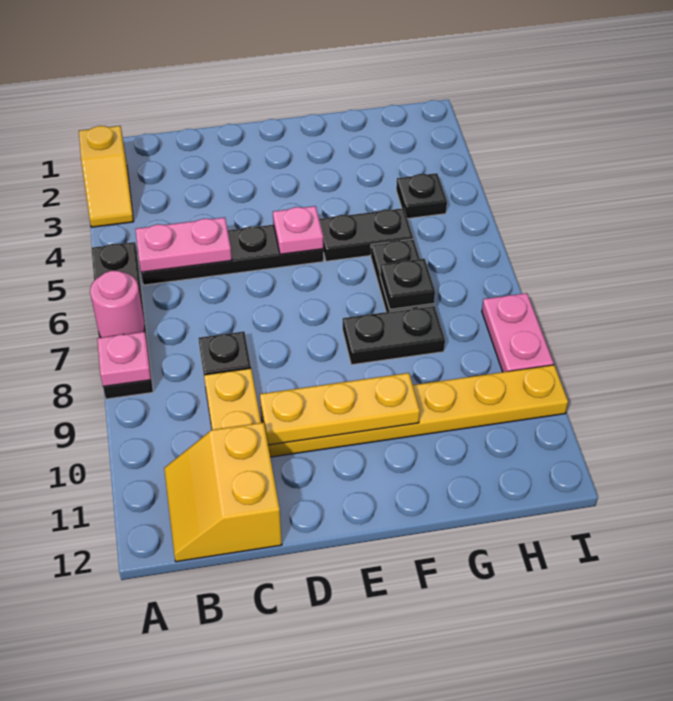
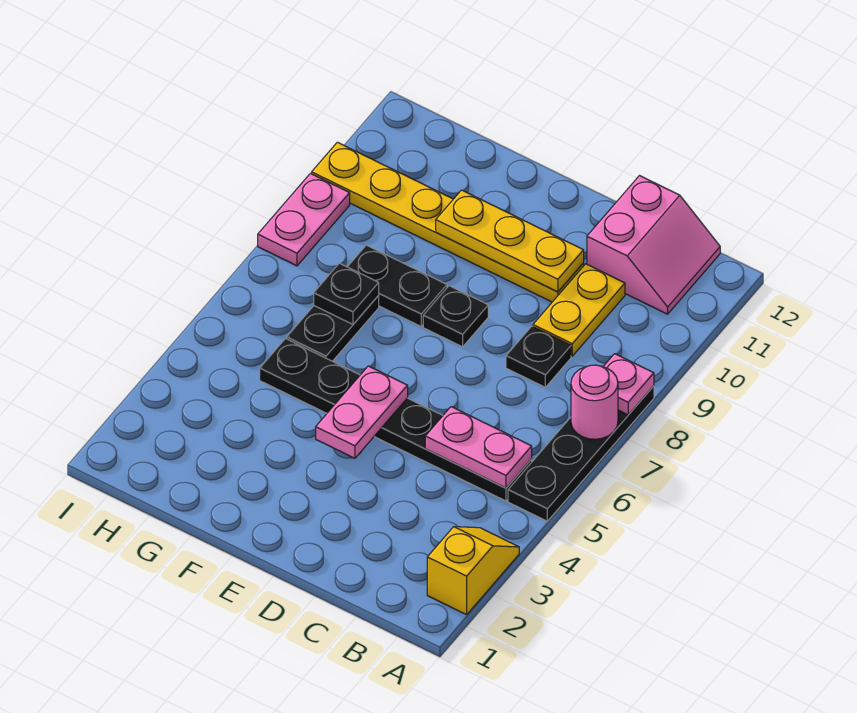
yellow 2x2 slope [164,422,282,562] -> pink 2x2 slope [587,176,720,314]
pink 1x1 plate [273,206,323,254] -> pink 1x2 plate [316,366,408,458]
black 1x1 plate [396,173,447,219] -> black 1x1 plate moved to [423,286,488,347]

